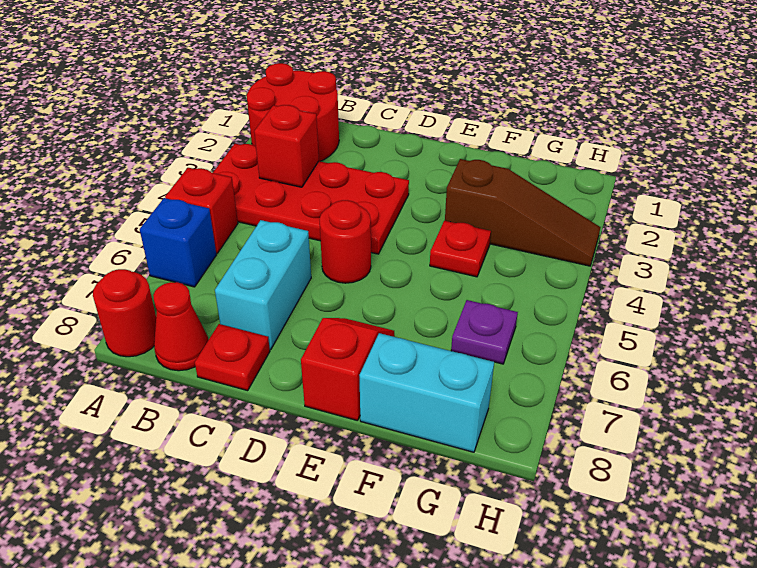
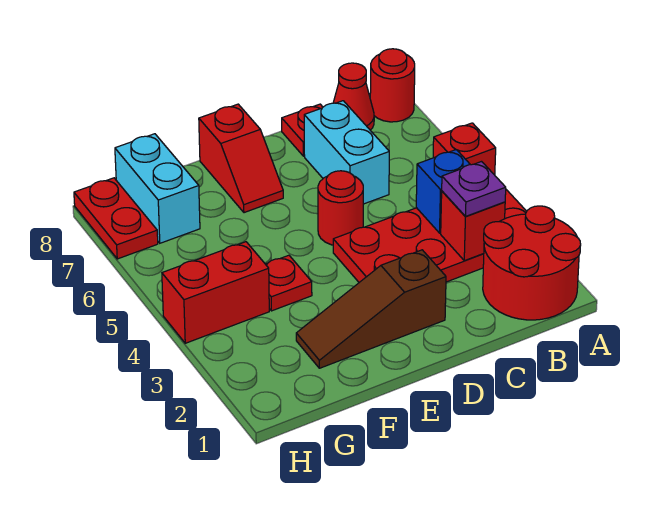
blue 1x1 brick [140,198,216,287] -> blue 1x1 brick moved to [416,150,470,233]
brown 1x3 slope [445,159,600,266] -> brown 1x3 slope moved to [296,250,446,368]
cyan 1x2 brick [359,333,494,452] -> cyan 1x2 brick turned to [115,134,200,243]
none -> red 1x2 brick [162,242,269,343]
purple 1x1 plate [451,300,518,364] -> purple 1x1 plate moved to [442,162,506,216]
none -> red 1x2 plate [74,178,158,259]

